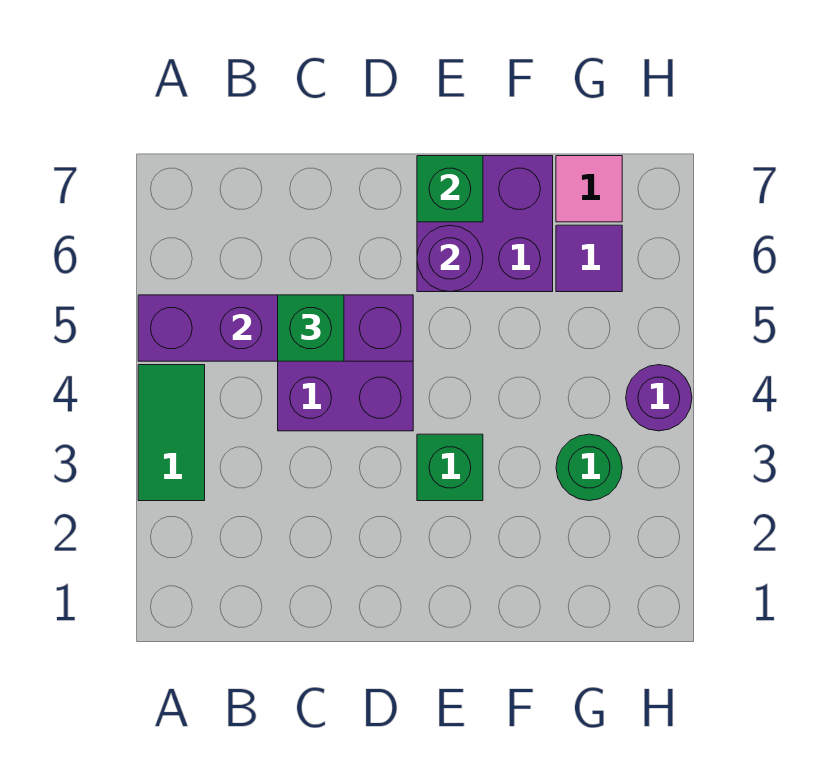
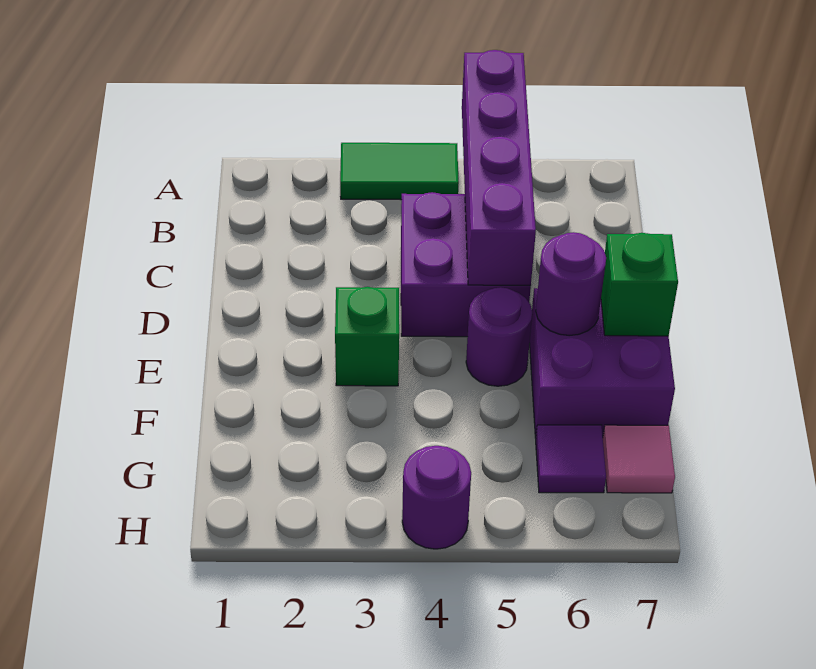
green 1x1 brick [278,295,344,361] -> none
none -> purple 1x1 round brick [466,287,532,386]
green 1x1 round brick [556,434,622,501] -> none

